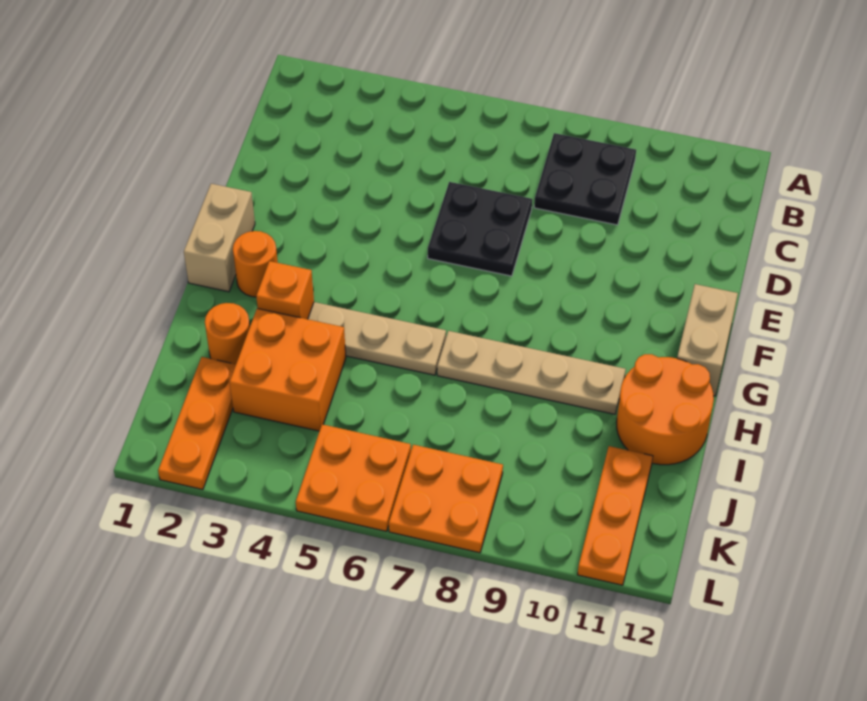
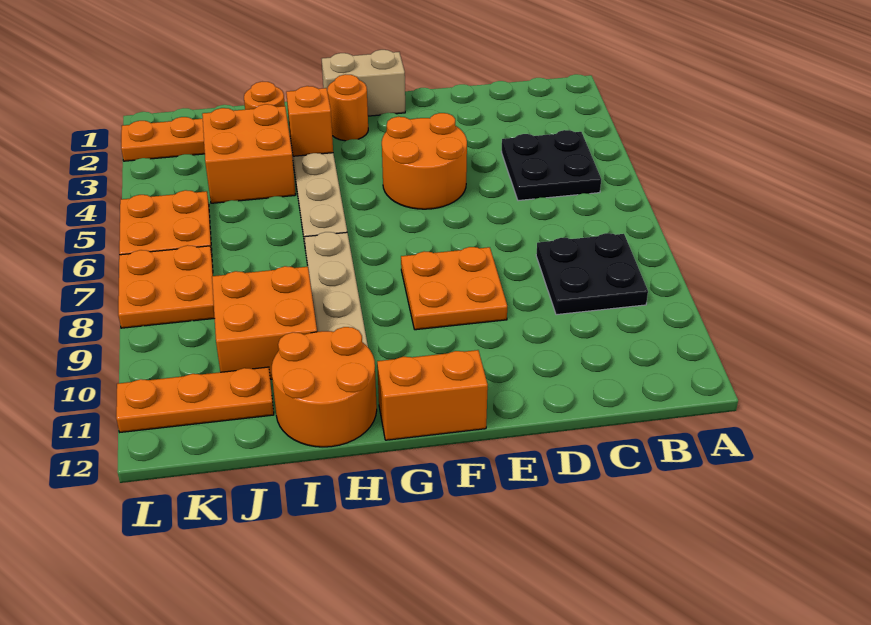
black 2x2 plate [428,182,532,276] -> black 2x2 plate moved to [501,130,601,201]
none -> orange 2x2 round brick [382,113,467,209]
none -> orange 2x2 plate [401,247,507,330]
tan 1x2 brick [677,284,738,396] -> orange 1x2 brick [377,350,488,440]
none -> orange 2x2 brick [212,266,317,379]

